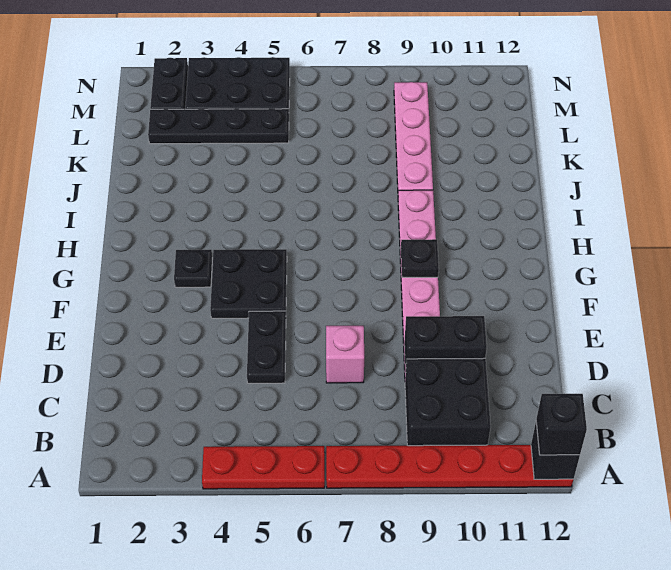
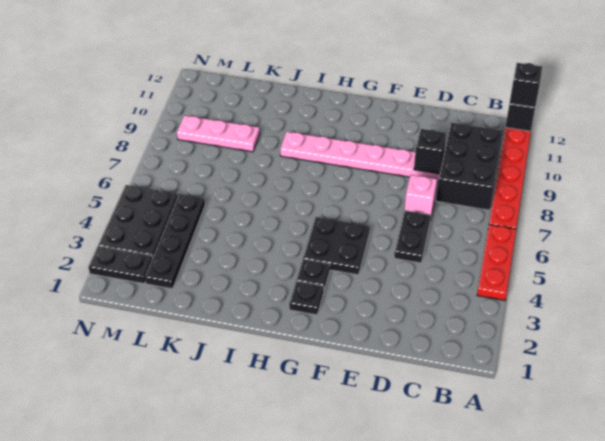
black 2x2 brick [405,358,491,446] -> black 2x3 brick [436,123,503,210]
black 1x2 plate [247,311,286,383] -> black 1x2 plate turned to [394,210,431,263]
black 1x2 brick [404,316,487,372] -> black 1x1 brick [414,129,446,174]
black 1x1 plate [401,239,439,277] -> black 1x1 plate moved to [289,281,324,315]
pink 1x4 plate [394,82,433,191] -> pink 1x3 plate [177,115,260,152]

